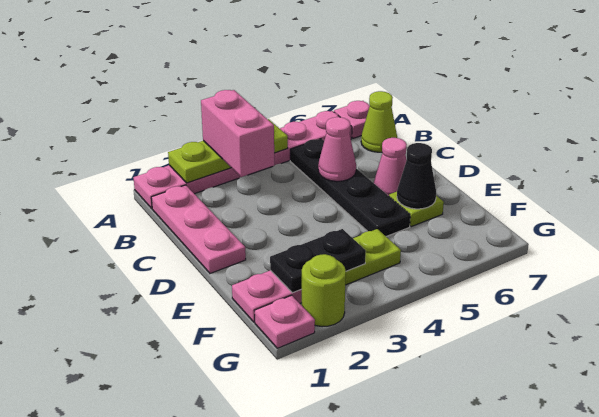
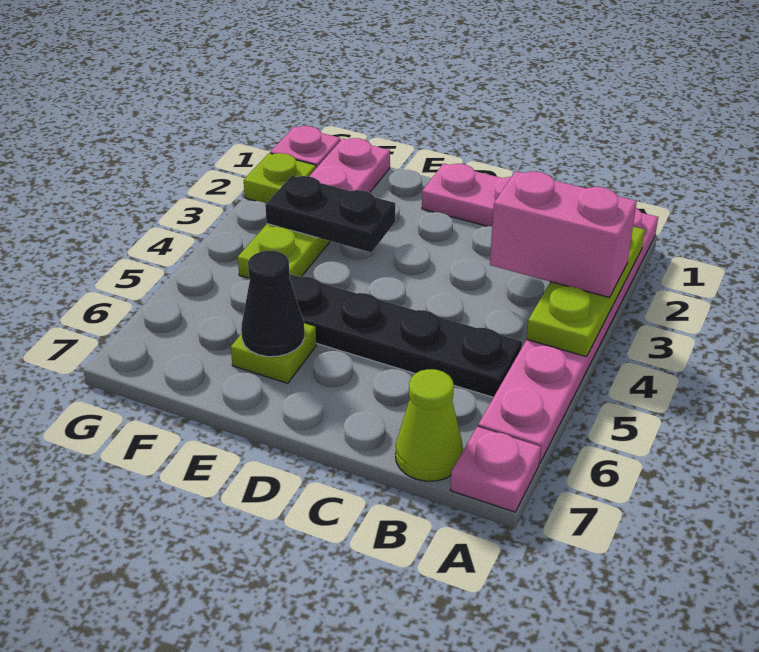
pink 1x1 cone [318,117,356,181] -> none
pink 1x1 cone [374,138,407,196] -> none
black 1x2 plate [270,229,366,293] -> black 1x2 plate turned to [265,176,395,253]
lime 1x1 round brick [301,254,346,327] -> lime 1x1 plate [244,153,316,203]

